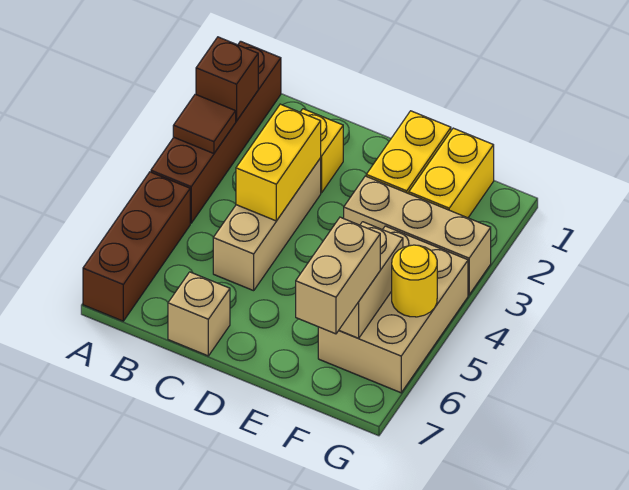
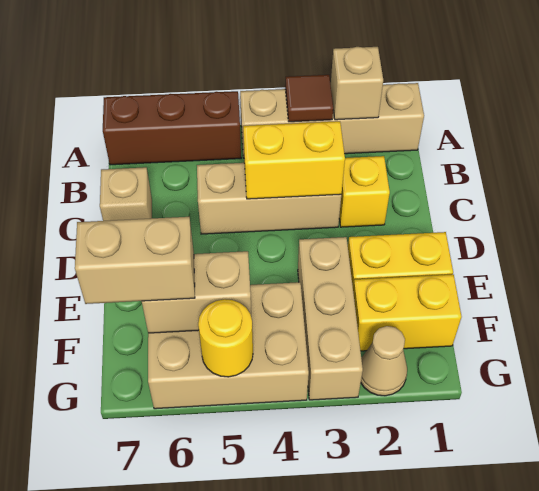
brown 1x4 brick [151,41,281,223] -> tan 1x4 brick [240,83,424,158]
brown 1x1 brick [196,37,258,121] -> tan 1x1 brick [331,47,383,120]
none -> tan 1x1 cone [361,326,407,396]

